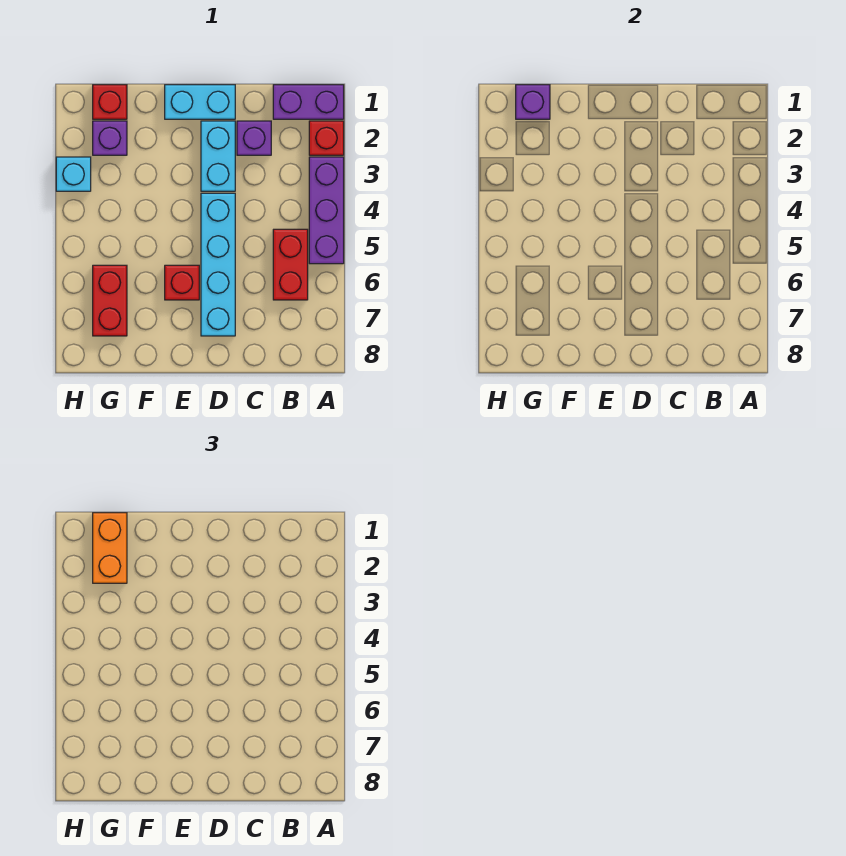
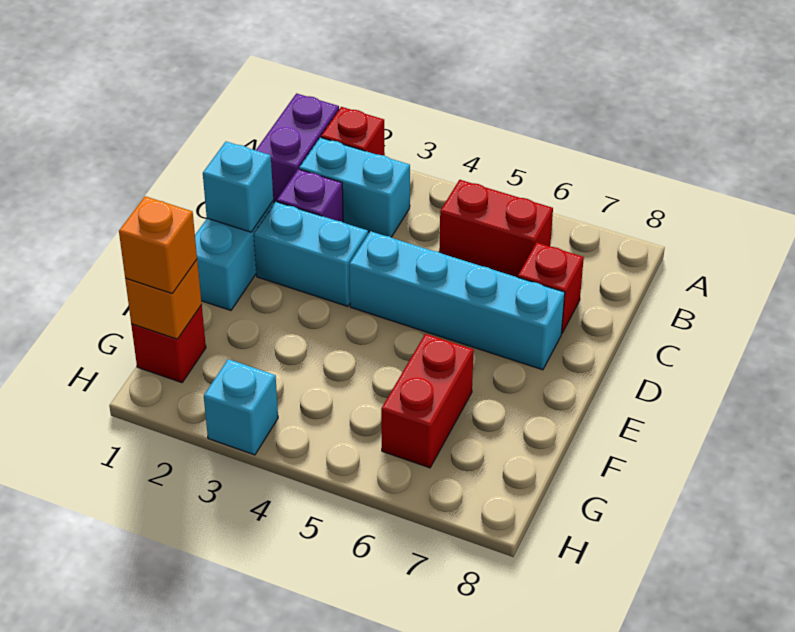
purple 1x3 brick [309,157,344,264] -> none
none -> cyan 1x2 brick [299,138,410,237]
none -> cyan 1x1 brick [203,142,273,232]
red 1x1 brick [165,265,199,300] -> red 1x1 brick moved to [518,243,584,333]
purple 1x1 brick [516,85,550,119] -> orange 1x1 brick [125,260,202,339]
orange 1x2 brick [93,513,127,583] -> orange 1x1 brick [119,196,197,293]
purple 1x1 brick [93,121,127,155] -> none
red 1x2 brick [93,265,127,336] -> red 1x2 brick turned to [381,334,474,468]

